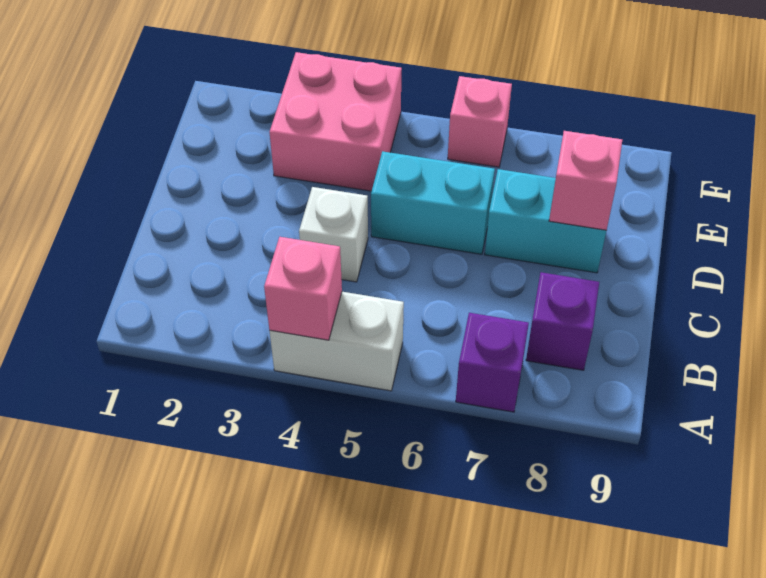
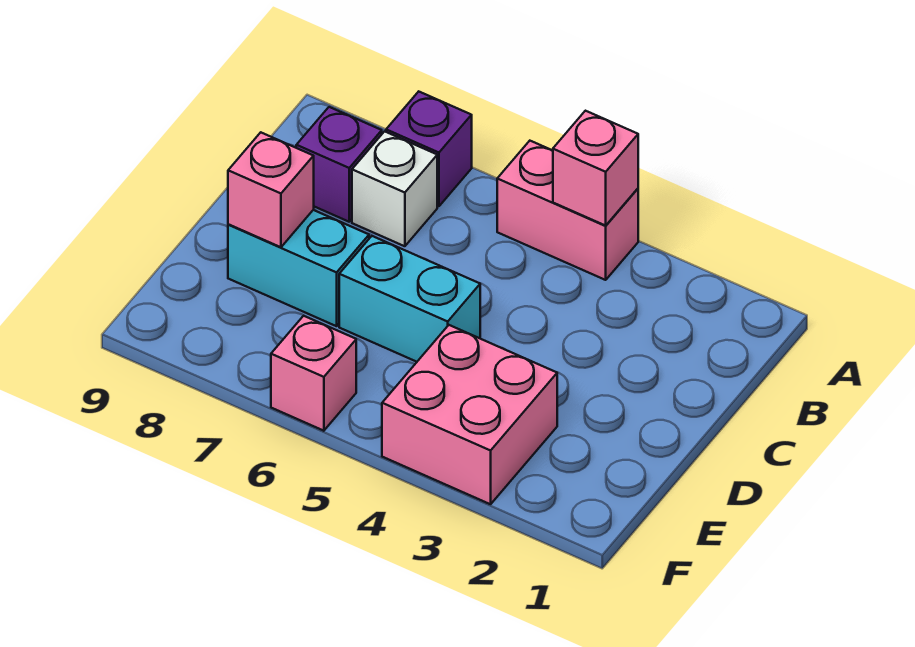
white 1x2 brick [270,292,404,391] -> pink 1x2 brick [497,141,638,280]
white 1x1 brick [299,187,368,282] -> white 1x1 brick moved to [352,131,437,246]

